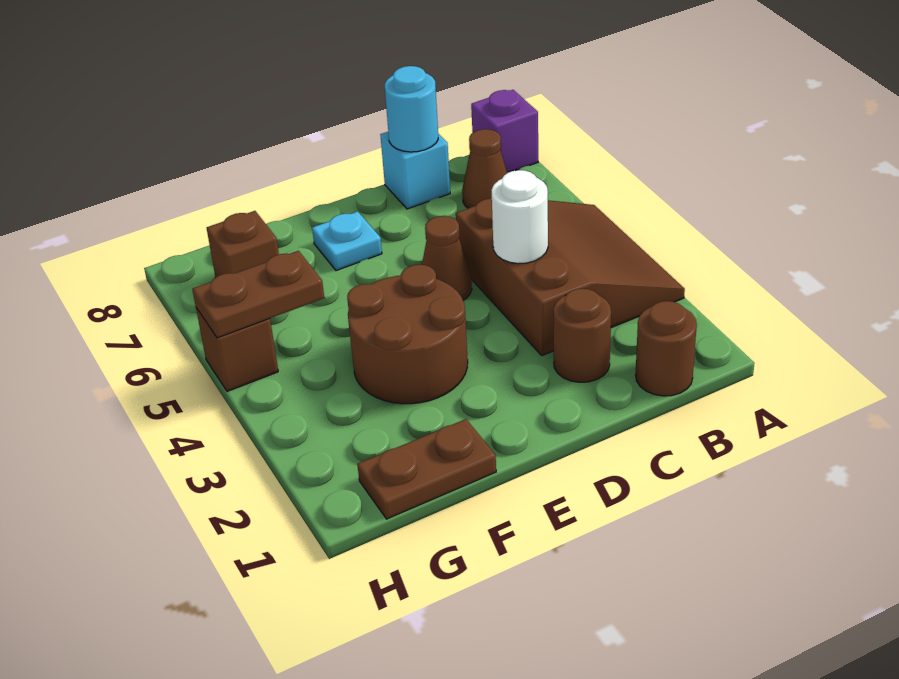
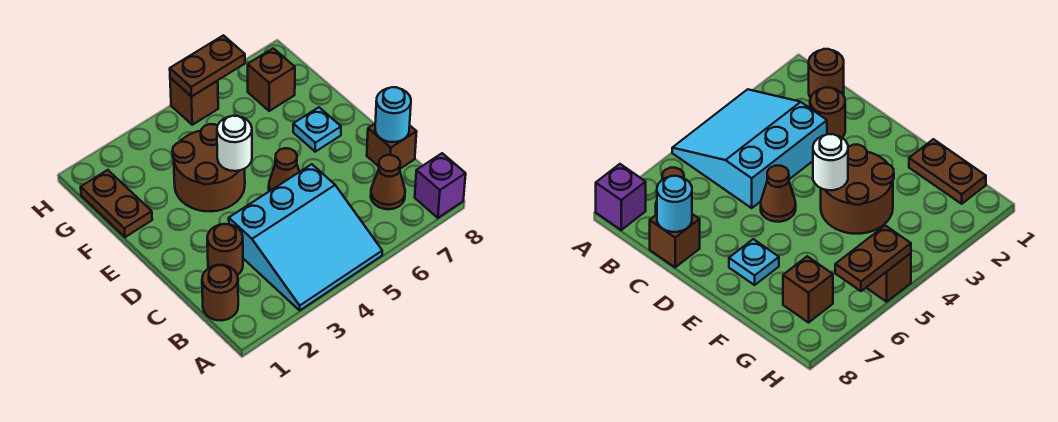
brown 3x3 slope [456,198,685,356] -> cyan 3x3 slope [229,164,382,310]
white 1x1 round brick [492,170,548,264] -> white 1x1 round brick moved to [217,116,252,171]
cyan 1x1 brick [380,132,450,209] -> brown 1x1 brick [367,124,417,169]
brown 1x2 plate [192,251,324,338] -> brown 1x2 plate turned to [170,35,245,97]

